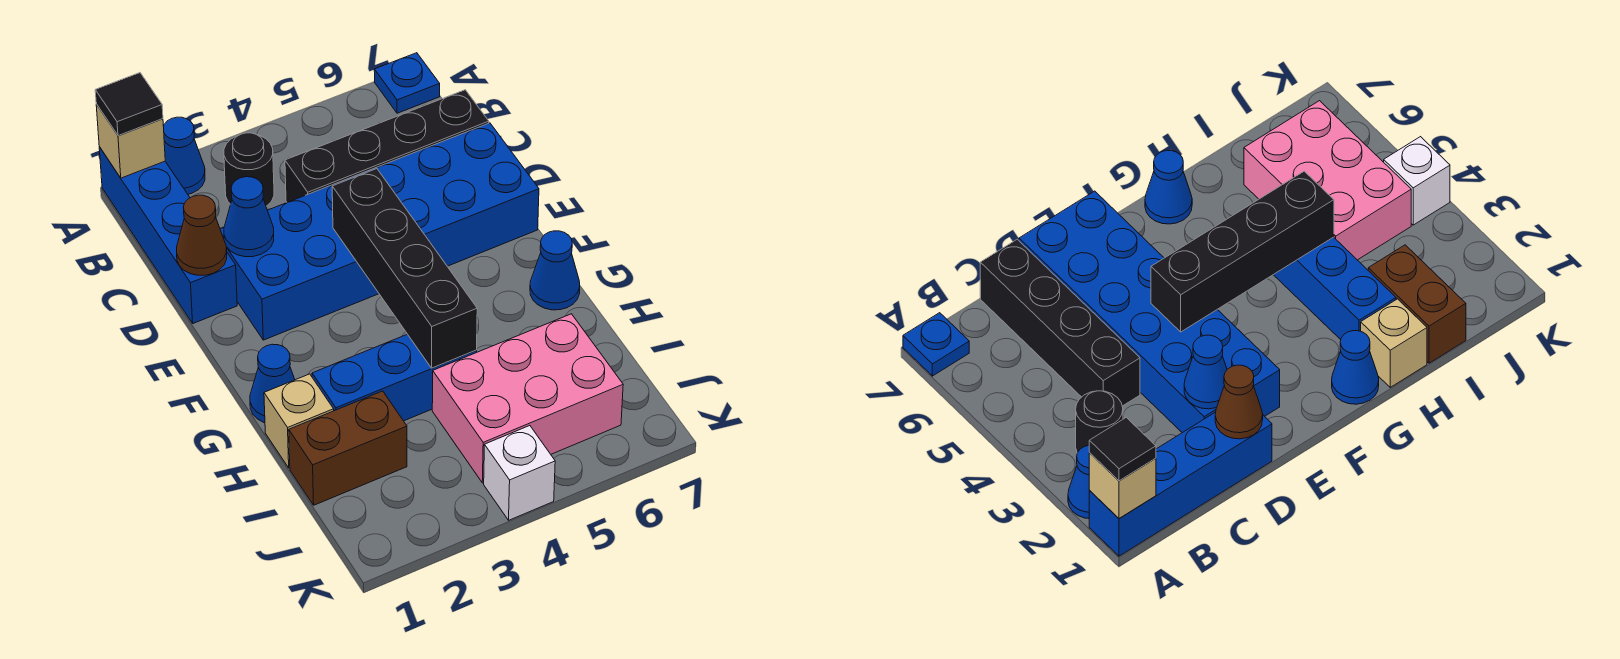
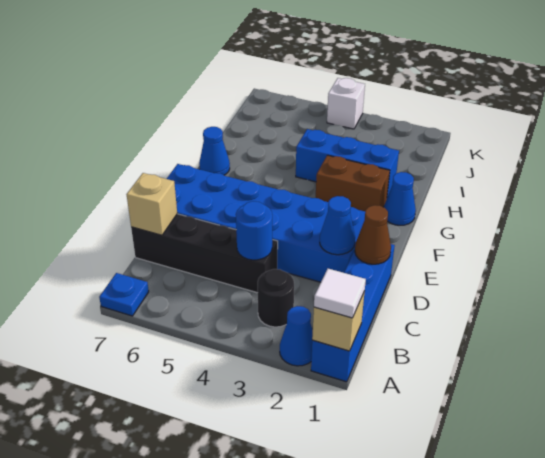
black 1x1 tile [95,73,163,136] -> white 1x1 tile [314,269,366,318]
none -> blue 1x1 round brick [236,201,272,260]
black 1x4 brick [332,169,477,368] -> none
tan 1x1 brick [264,374,334,468] -> tan 1x1 brick moved to [127,173,177,235]
brown 1x2 brick [289,391,407,505] -> brown 1x2 brick moved to [316,155,390,211]
pink 2x3 brick [432,314,623,483] -> none

